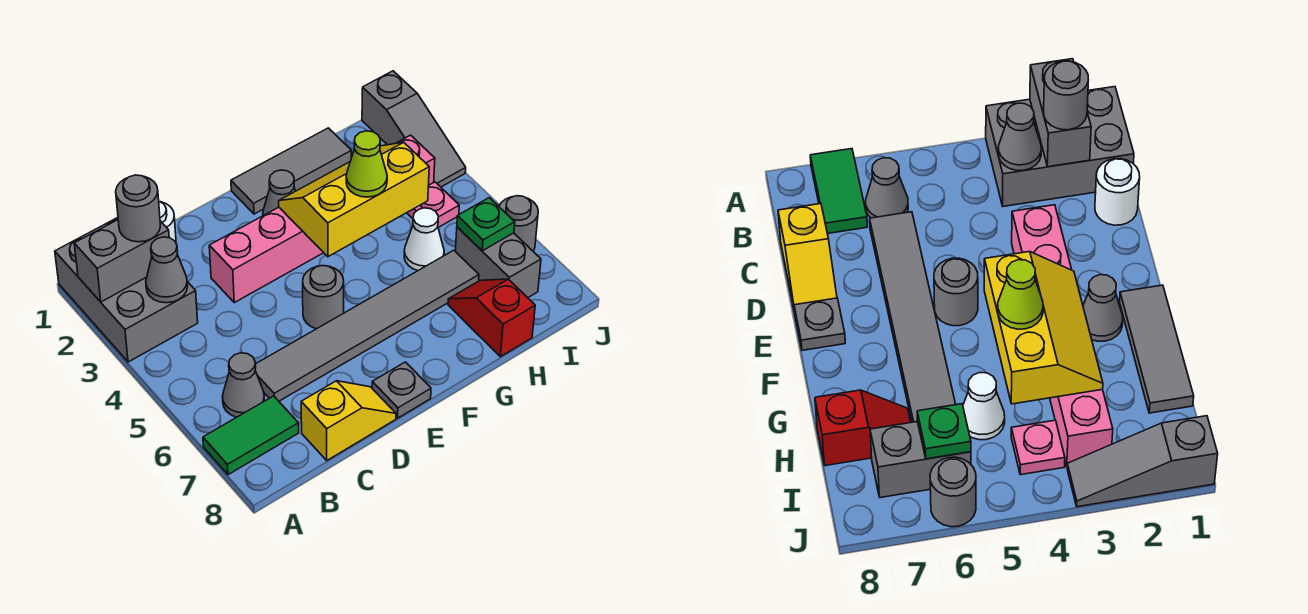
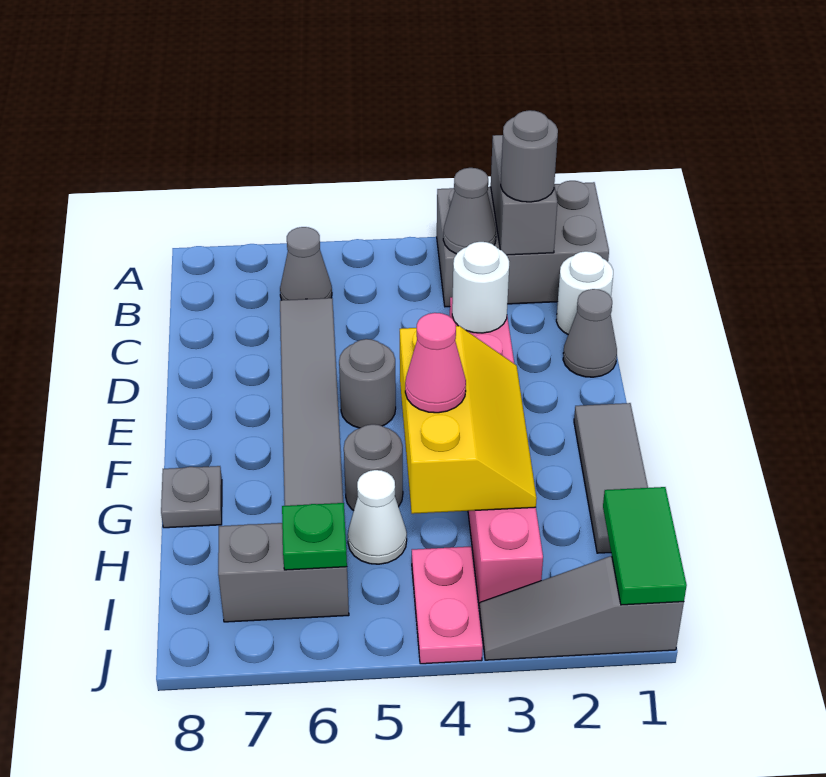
green 1x2 tile [203,396,299,475] -> green 1x2 tile moved to [603,487,687,605]
yellow 1x2 slope [301,381,396,460] -> none
none -> white 1x1 round brick [452,242,509,333]
grey 1x1 plate [372,362,431,418] -> grey 1x1 plate moved to [161,466,222,528]
grey 1x1 cone [263,170,295,215] -> grey 1x1 cone moved to [563,289,617,377]
lime 1x1 cone [346,131,387,197] -> pink 1x1 cone [405,313,466,413]
red 1x2 slope [448,279,535,357] -> none
pink 1x1 plate [407,182,459,227] -> pink 1x2 plate [412,546,483,664]
grey 1x1 round brick [499,196,538,251] -> grey 1x1 round brick moved to [344,424,403,511]

